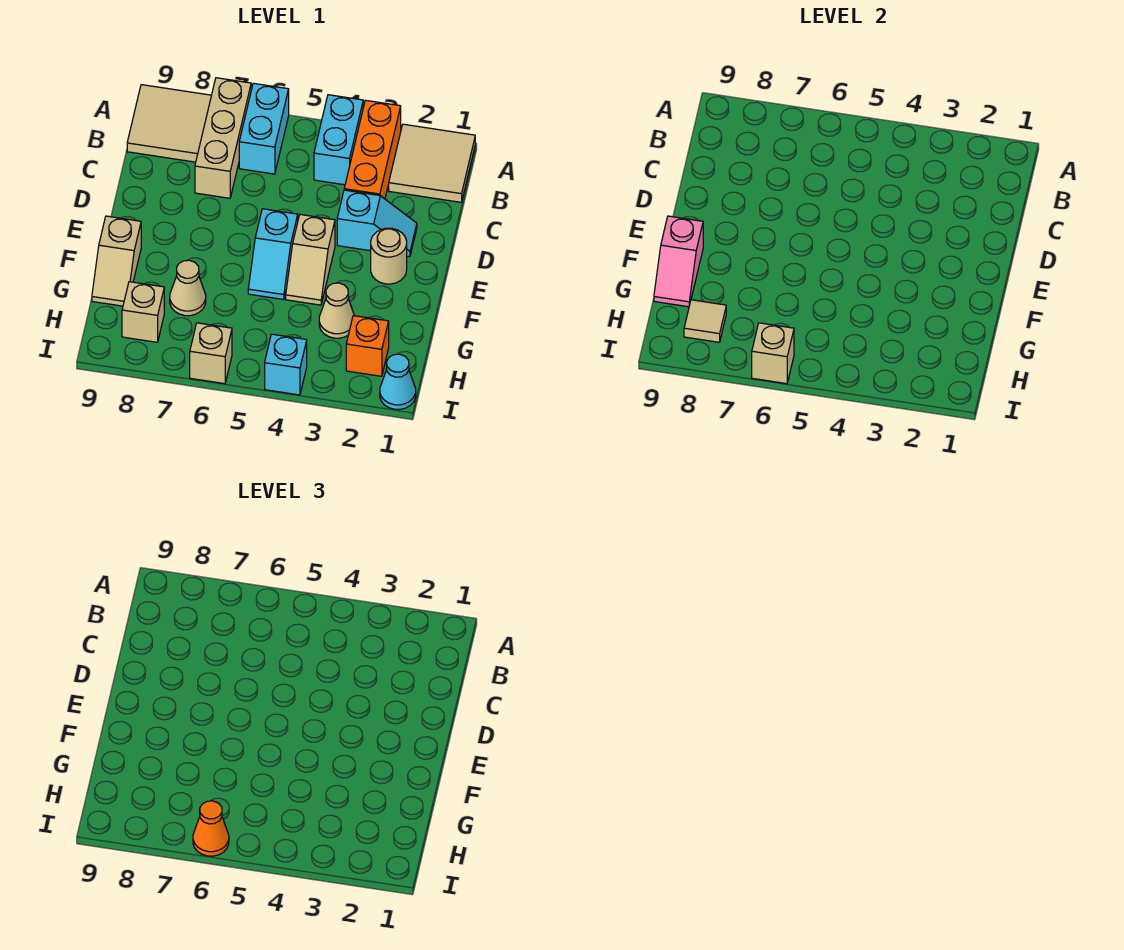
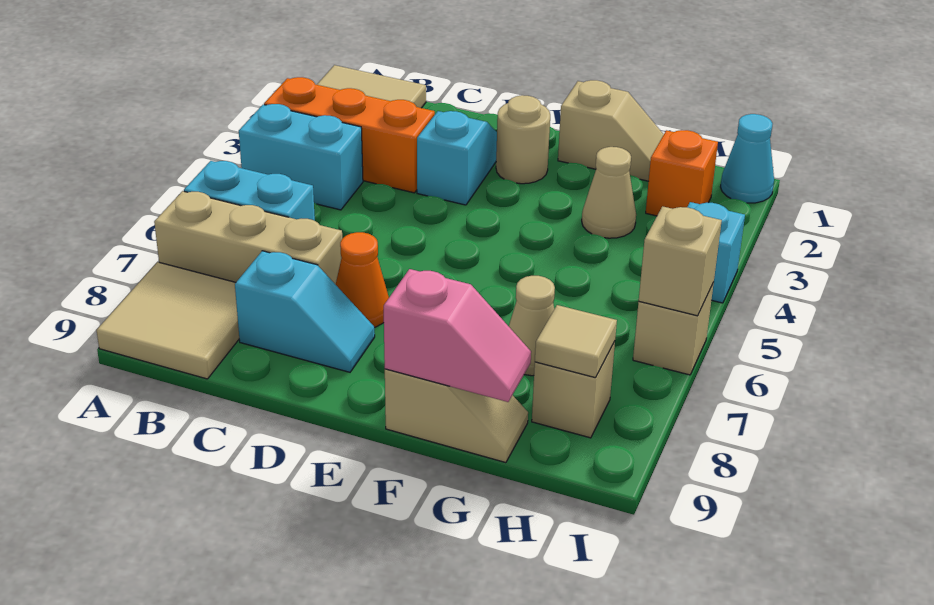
tan 1x2 slope [286,215,335,305] -> tan 1x2 slope moved to [558,80,664,181]
cyan 1x2 slope [248,209,298,300] -> cyan 1x2 slope moved to [235,251,375,372]
orange 1x1 cone [193,801,229,856] -> orange 1x1 cone moved to [336,232,389,327]

